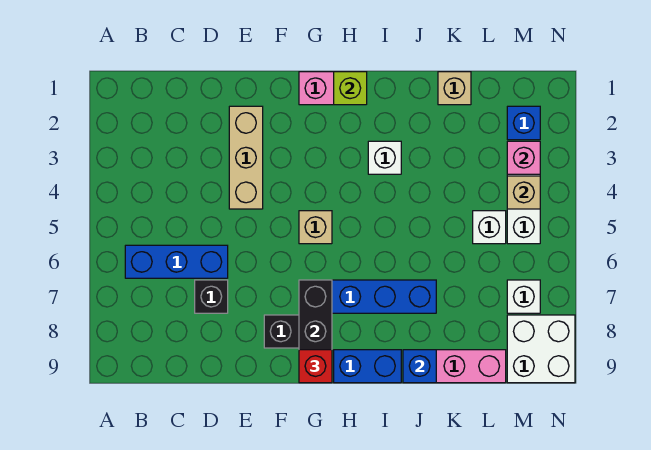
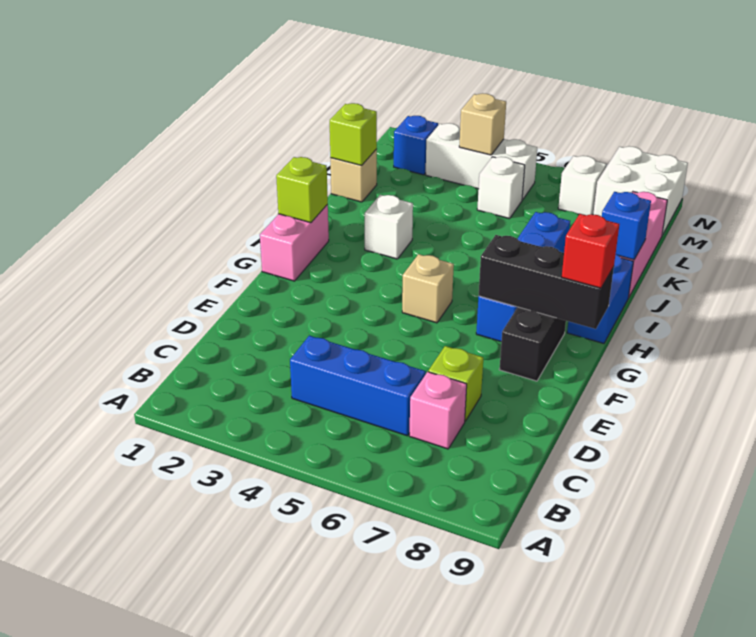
blue 1x3 brick [125,245,228,278] -> blue 1x3 brick turned to [290,336,426,436]
black 1x1 brick [195,280,228,313] -> lime 1x1 brick [428,346,483,421]
tan 1x3 brick [229,106,263,209] -> none
none -> lime 1x1 brick [330,103,377,165]
pink 1x1 brick [507,141,540,174] -> pink 1x1 brick moved to [409,372,467,449]

